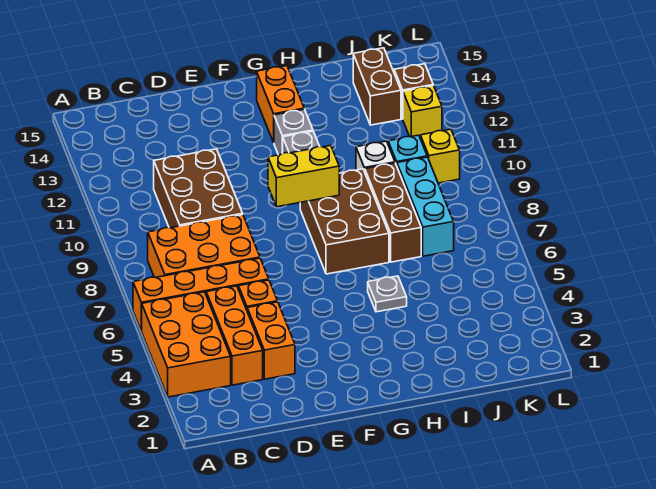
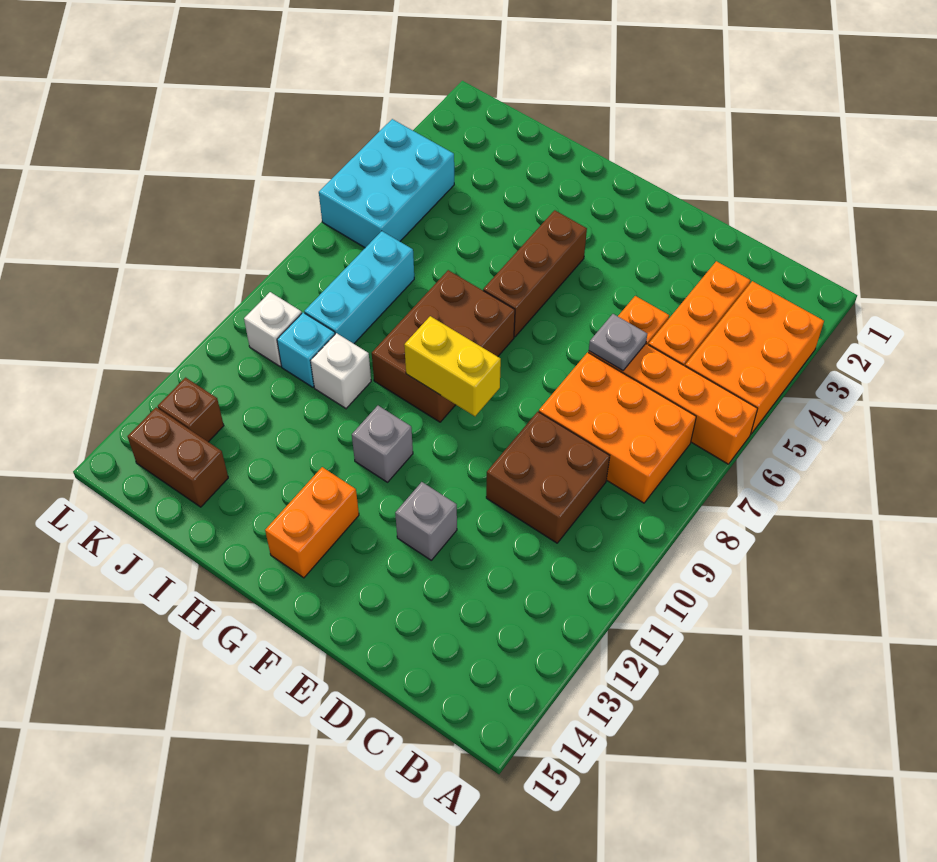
brown 2x3 brick [154,149,243,228] -> brown 2x2 brick [486,412,610,543]
orange 1x2 brick [247,302,295,379] -> none
grey 1x1 brick [274,109,313,155] -> grey 1x1 brick moved to [395,482,457,560]
grey 1x1 plate [368,276,407,312] -> grey 1x1 plate moved to [589,314,647,371]
brown 1x3 brick [365,163,421,262] -> brown 1x3 brick moved to [483,210,587,337]
brown 1x2 brick [353,48,401,125] -> brown 1x2 brick turned to [128,407,228,507]
none -> cyan 2x3 brick [319,119,454,248]
yellow 1x1 brick [420,129,460,183] -> white 1x1 brick [244,292,302,367]
yellow 1x1 brick [403,86,442,137] -> none

